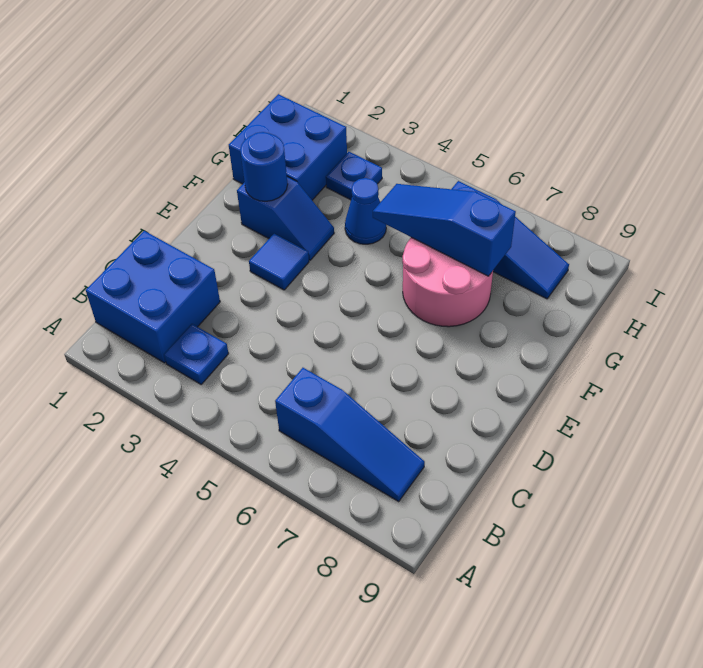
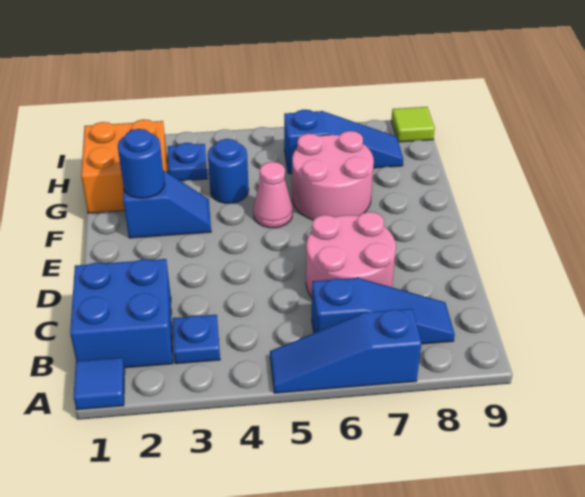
none -> pink 2x2 round brick [306,212,396,298]
blue 1x1 tile [249,234,309,290] -> blue 1x1 tile moved to [74,357,125,410]
none -> pink 1x1 cone [253,162,293,228]
blue 2x2 brick [229,94,347,200] -> orange 2x2 brick [81,119,168,213]
blue 1x1 cone [345,178,386,244] -> blue 1x1 round brick [208,139,249,203]
blue 1x3 slope [373,184,516,276] -> blue 1x3 slope moved to [270,309,422,393]
none -> lime 1x1 tile [391,107,435,142]

